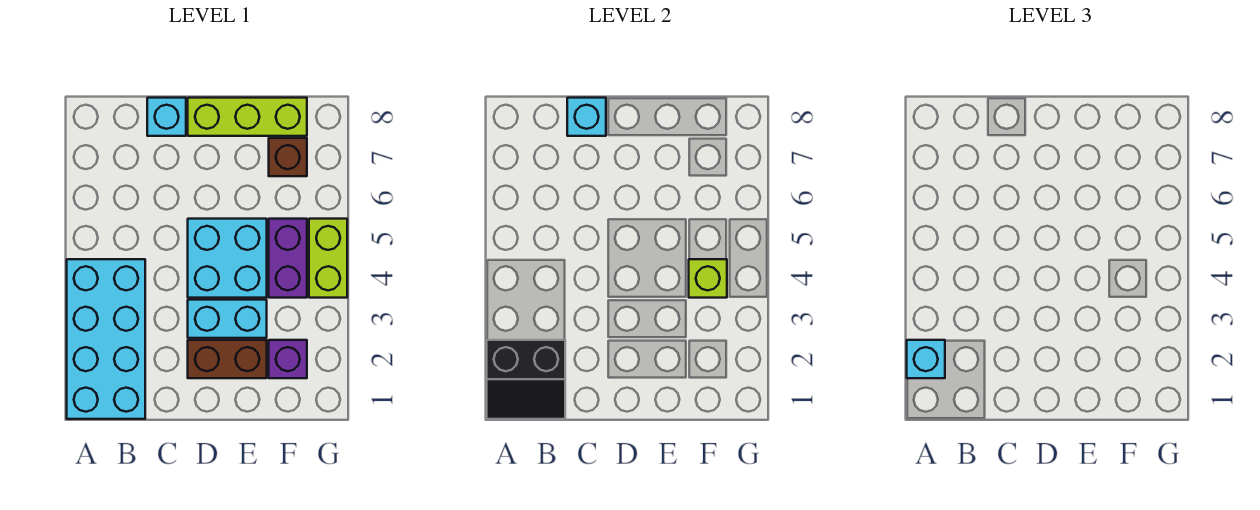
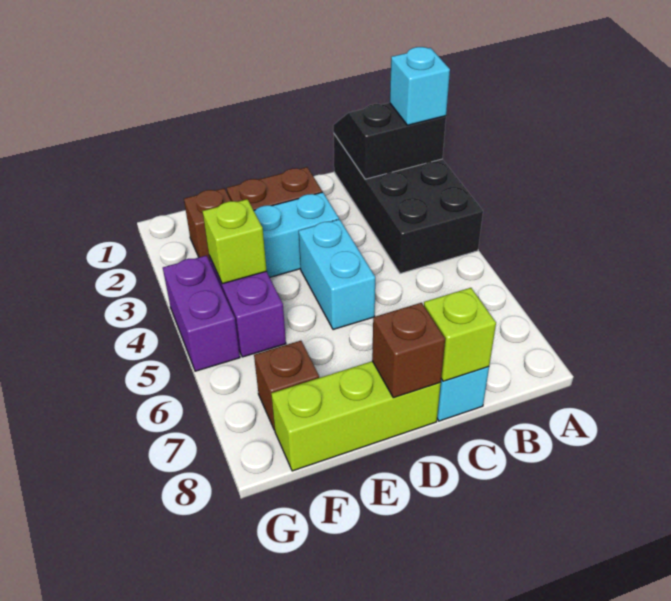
cyan 2x4 brick [67,259,145,419] -> black 2x4 brick [334,134,483,274]
cyan 1x1 brick [567,98,606,136] -> lime 1x1 brick [424,288,496,381]
cyan 2x2 brick [188,219,267,298] -> cyan 1x2 brick [299,219,375,330]
none -> brown 1x1 brick [372,303,445,398]
purple 1x1 brick [269,340,307,378] -> brown 1x1 brick [184,188,231,261]
lime 1x2 brick [309,219,347,298] -> purple 1x2 brick [163,255,240,371]

